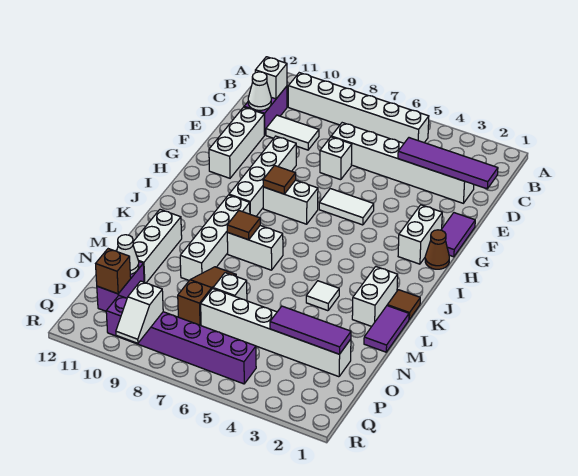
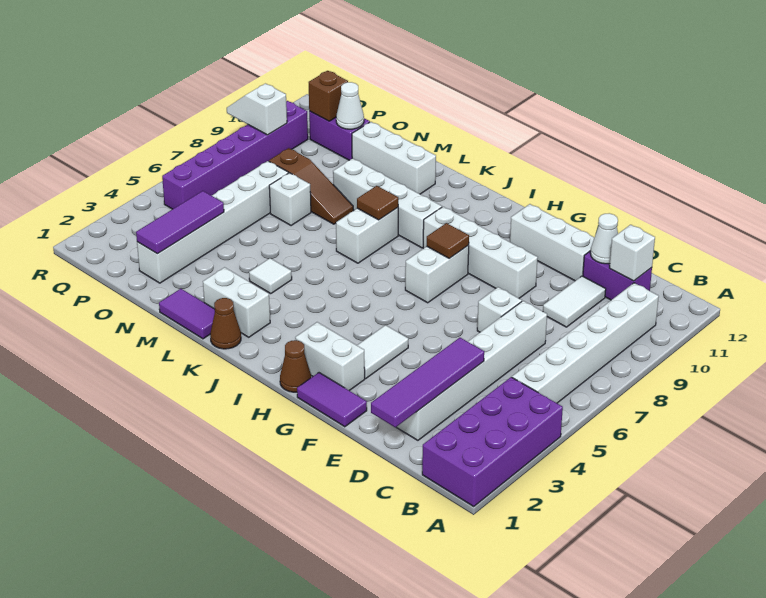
none -> purple 2x4 brick [422,377,563,506]
white 1x2 tile [319,189,374,225] -> white 1x2 tile moved to [357,325,408,379]
brown 1x1 tile [387,290,420,319] -> brown 1x1 cone [210,298,241,349]

